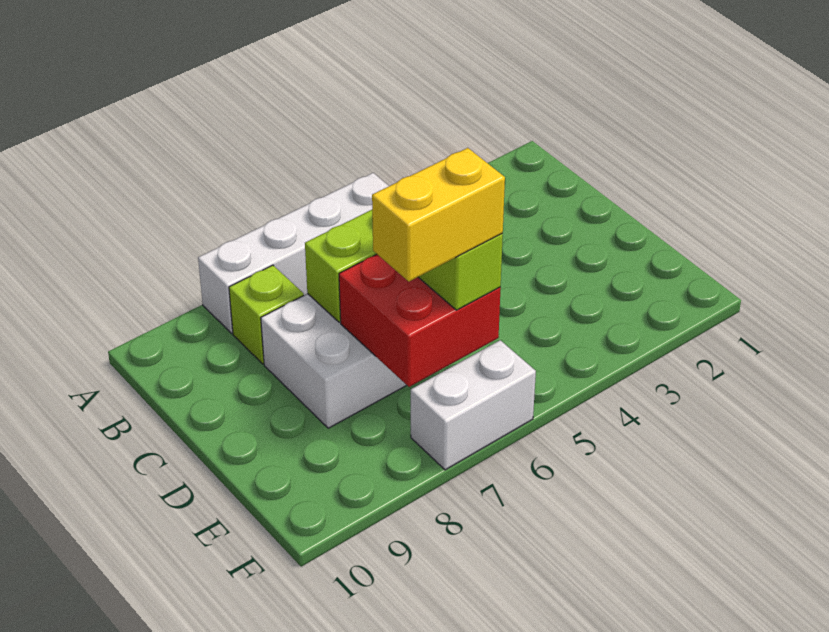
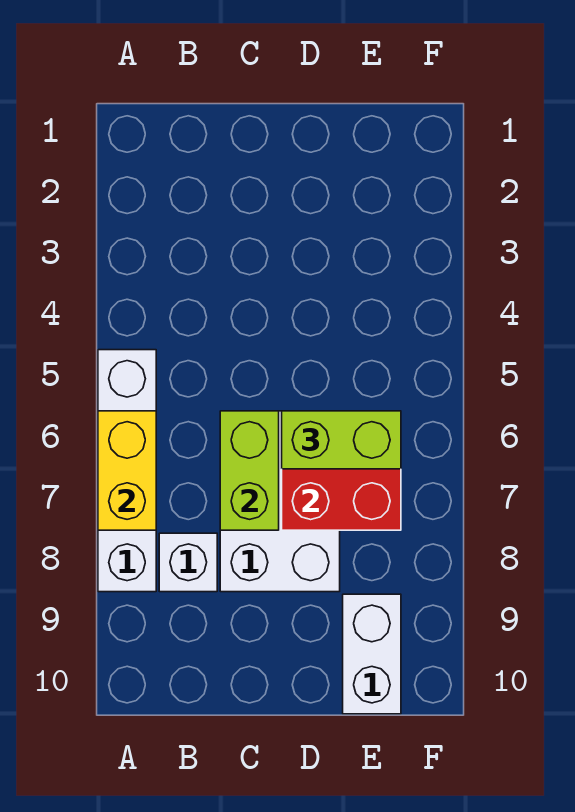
lime 1x1 brick [229,265,304,364] -> white 1x1 brick [159,533,217,592]
yellow 1x2 brick [372,148,505,281] -> yellow 1x2 brick moved to [98,411,156,530]
white 1x2 brick [411,340,536,470] -> white 1x2 brick moved to [343,594,401,714]

